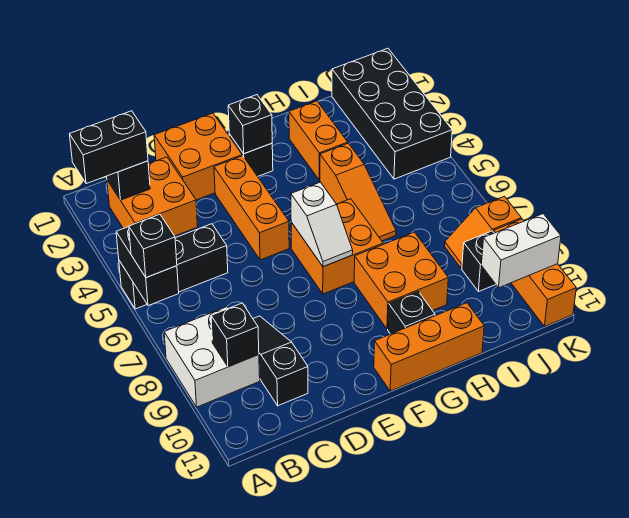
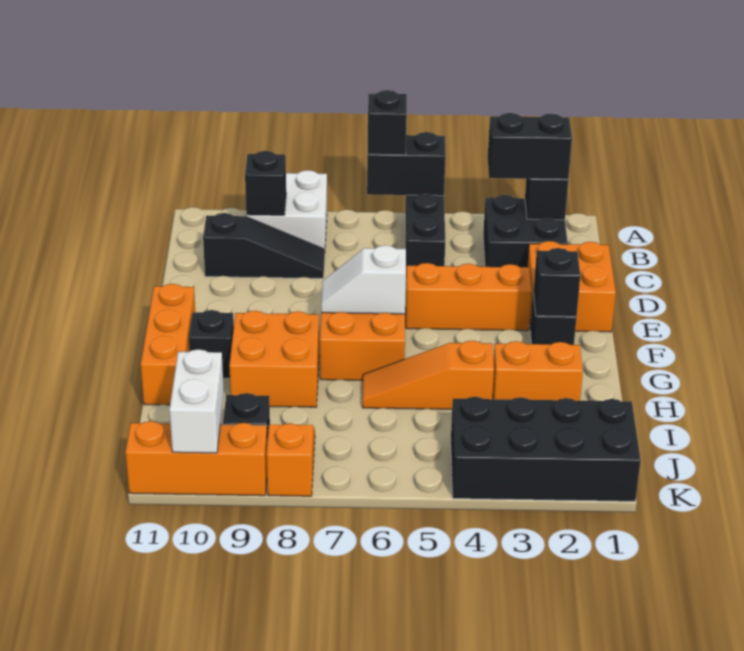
black 1x2 brick [70,111,148,184] -> black 1x2 brick turned to [488,113,572,179]
orange 2x2 brick [107,157,198,236] -> black 2x2 brick [483,195,568,267]

